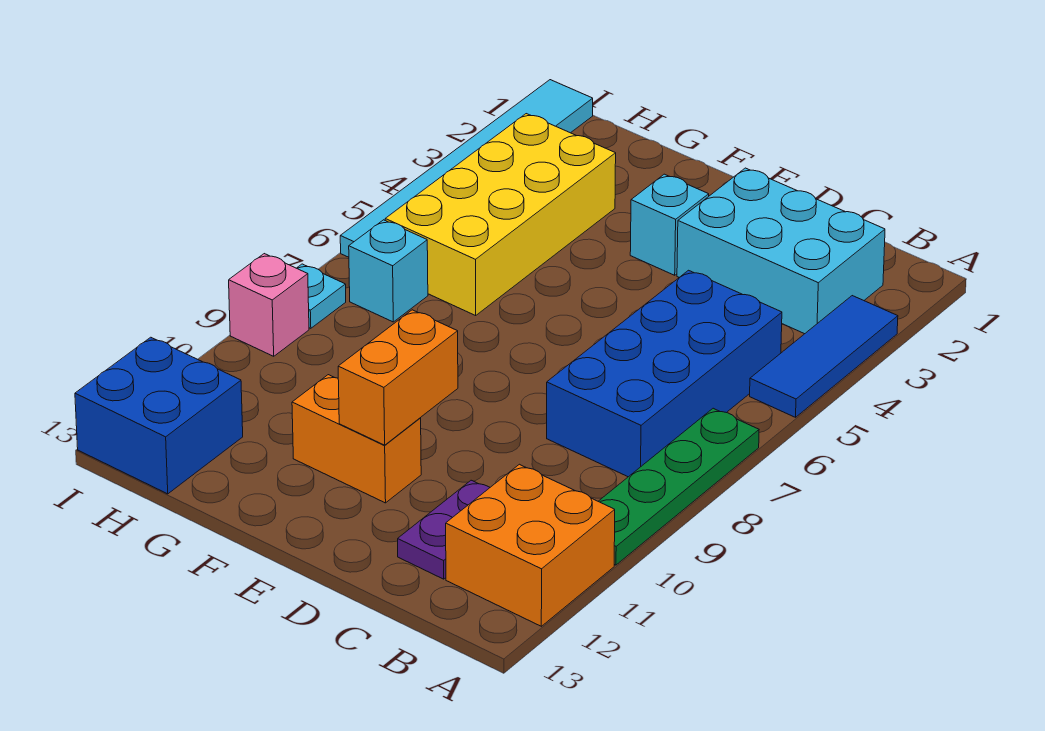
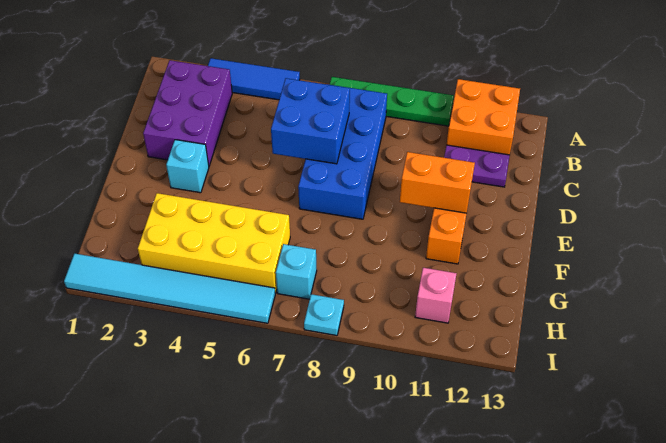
cyan 2x3 brick [677,168,885,334] -> purple 2x3 brick [143,60,232,166]
blue 2x4 brick [547,270,782,477] -> blue 2x4 brick turned to [298,84,387,219]
blue 2x2 brick [75,337,243,494] -> blue 2x2 brick moved to [271,78,350,164]
pink 1x1 brick [229,254,309,356] -> pink 1x1 brick moved to [415,268,457,323]

